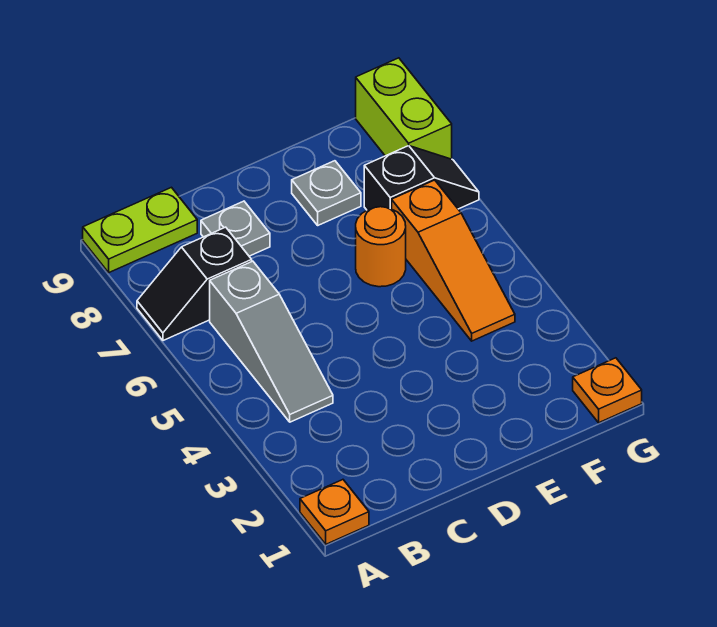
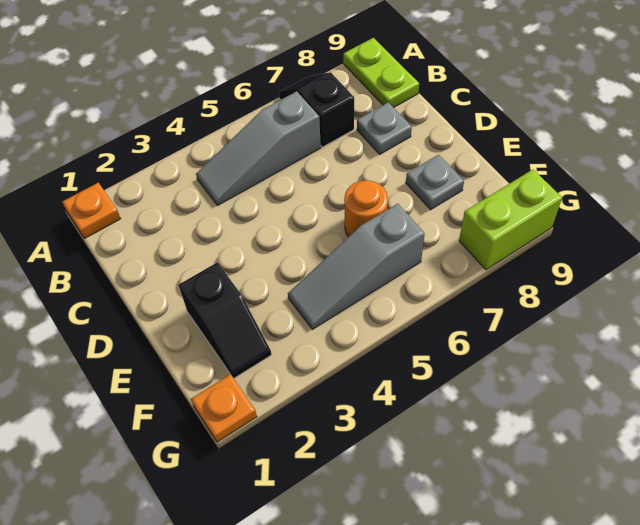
orange 1x3 slope [392,180,515,341] -> grey 1x3 slope [288,204,425,329]
black 1x2 slope [364,146,479,210] -> black 1x2 slope moved to [179,262,272,378]

